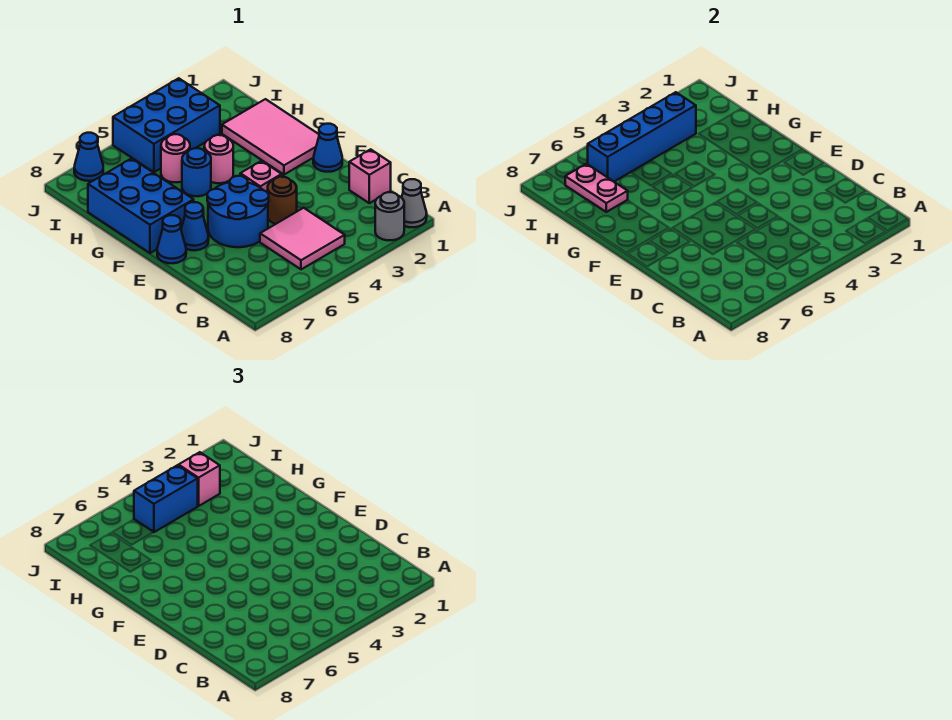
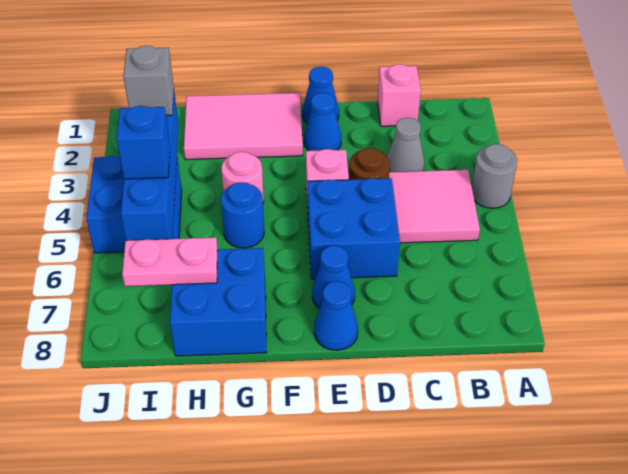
grey 1x1 cone [401,179,427,227] -> grey 1x1 cone moved to [387,118,424,172]
grey 1x1 round brick [375,192,404,240] -> grey 1x1 round brick moved to [472,144,517,208]
blue 2x2 round brick [207,176,269,247] -> blue 2x2 brick [308,178,400,279]
blue 2x3 brick [88,158,194,253] -> blue 2x2 brick [170,248,267,356]
pink 1x1 round brick [161,134,190,182] -> none
blue 2x3 brick [113,78,220,172] -> blue 2x2 brick [86,156,182,253]
pink 1x1 brick [179,452,220,506] -> grey 1x1 brick [124,46,174,115]
blue 1x2 brick [134,465,198,532] -> blue 1x1 brick [117,106,170,179]
blue 1x1 cone [74,133,103,181] -> blue 1x1 cone moved to [304,93,341,151]

